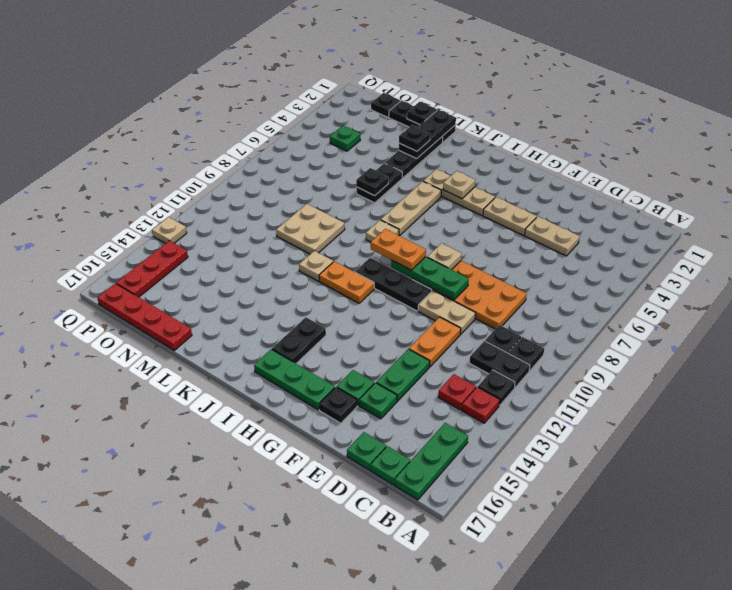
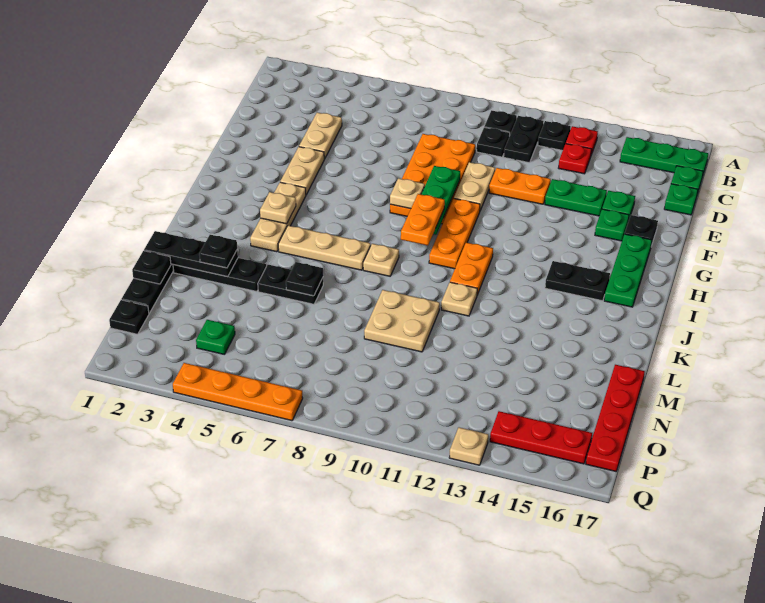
black 1x3 plate [355,258,432,311] -> orange 1x3 plate [429,199,480,269]
none -> orange 1x4 plate [173,363,303,421]

